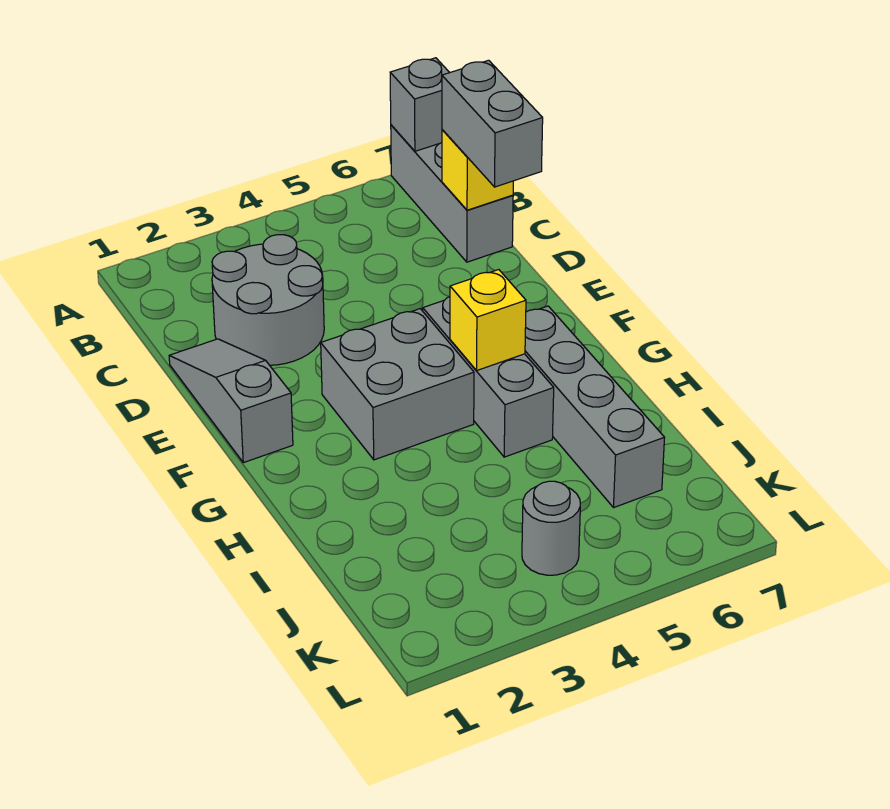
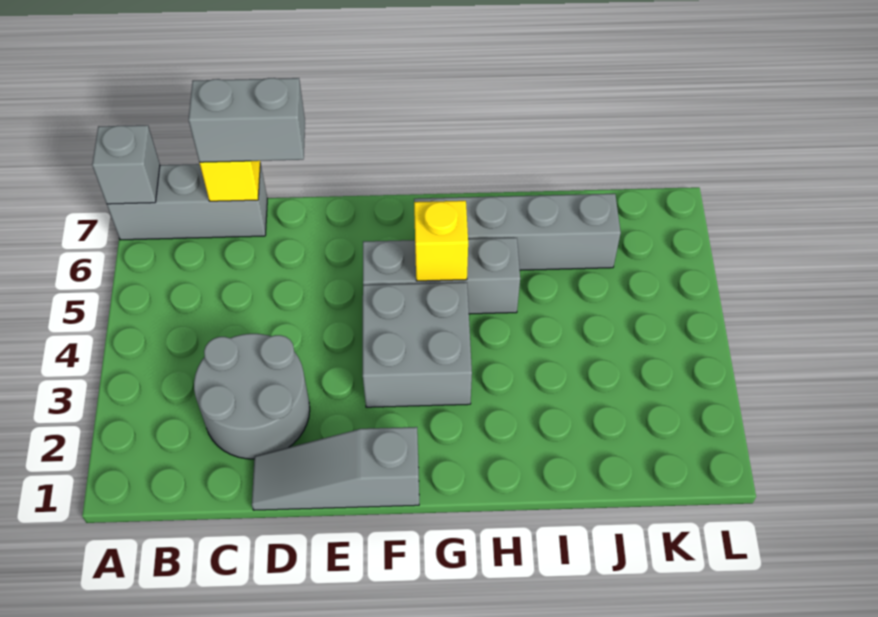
grey 1x1 round brick [522,481,580,575] -> none

